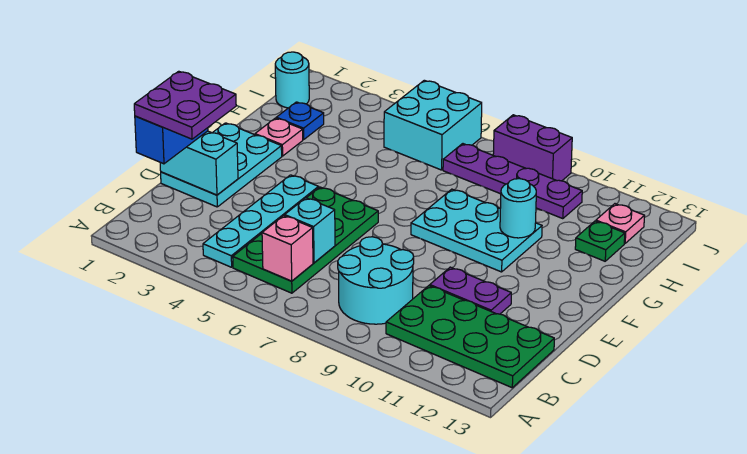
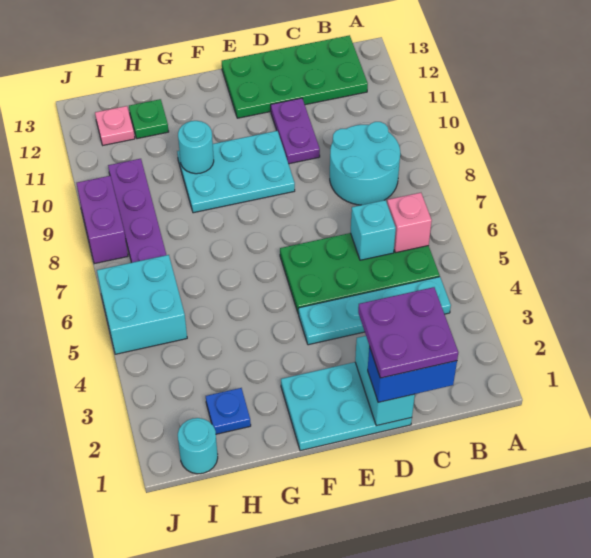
green 2x4 plate [386,286,554,388] -> green 2x4 plate turned to [222,35,368,118]
cyan 2x3 plate [411,189,542,272] -> cyan 2x3 plate turned to [177,131,295,213]
pink 1x1 plate [255,118,303,156] -> none

